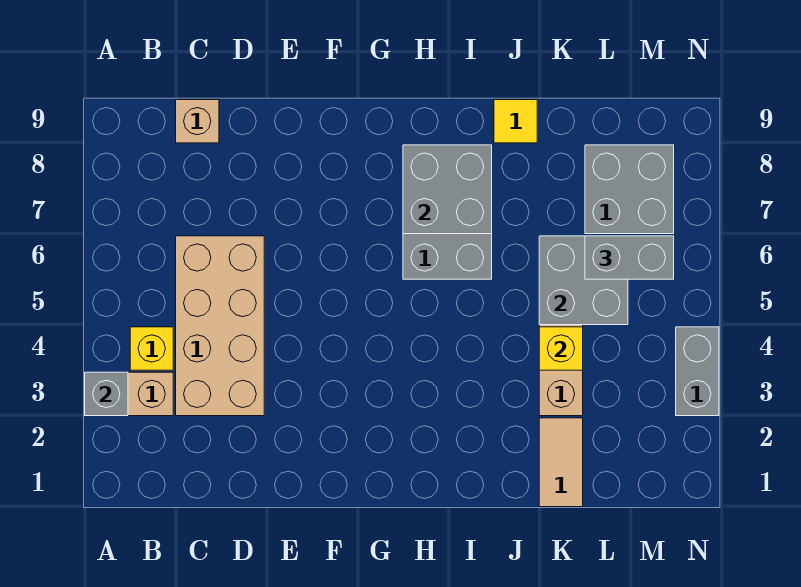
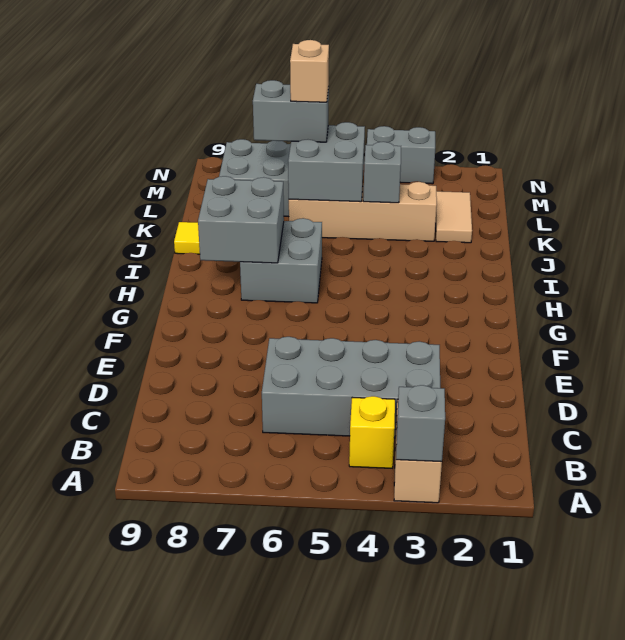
tan 2x4 brick [176,236,264,416] -> grey 2x4 brick [262,337,440,438]
tan 1x1 brick [176,100,219,143] -> tan 1x1 brick moved to [290,40,329,102]
tan 1x2 tile [539,418,583,507] -> tan 1x2 tile turned to [436,191,472,243]
yellow 1x1 brick [539,327,583,370] -> grey 1x1 brick [363,142,401,203]
grey 1x2 brick [585,236,674,279] -> grey 1x2 brick turned to [253,80,329,142]

